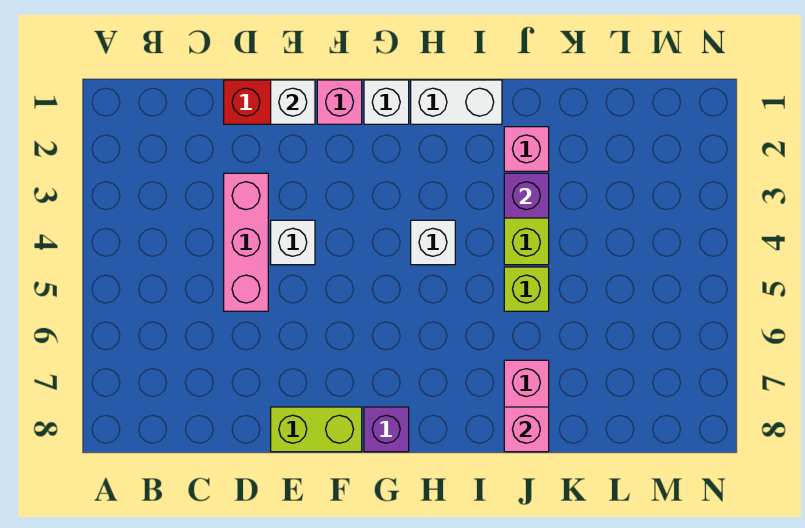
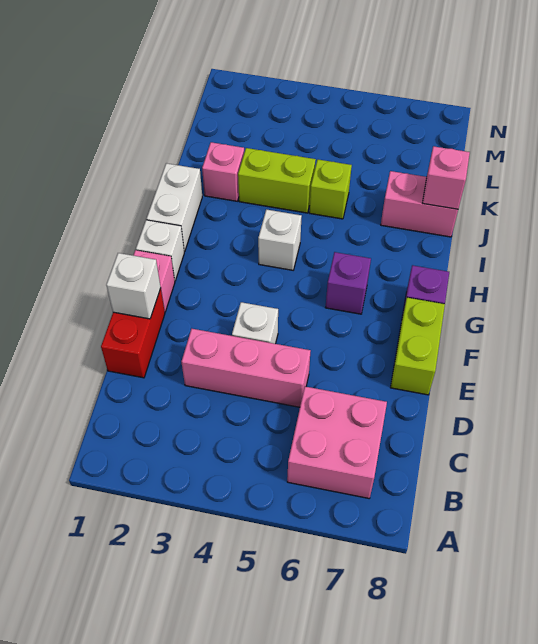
none -> pink 2x2 brick [287,387,387,498]
purple 1x1 brick [504,173,549,218] -> purple 1x1 brick moved to [325,252,371,314]

